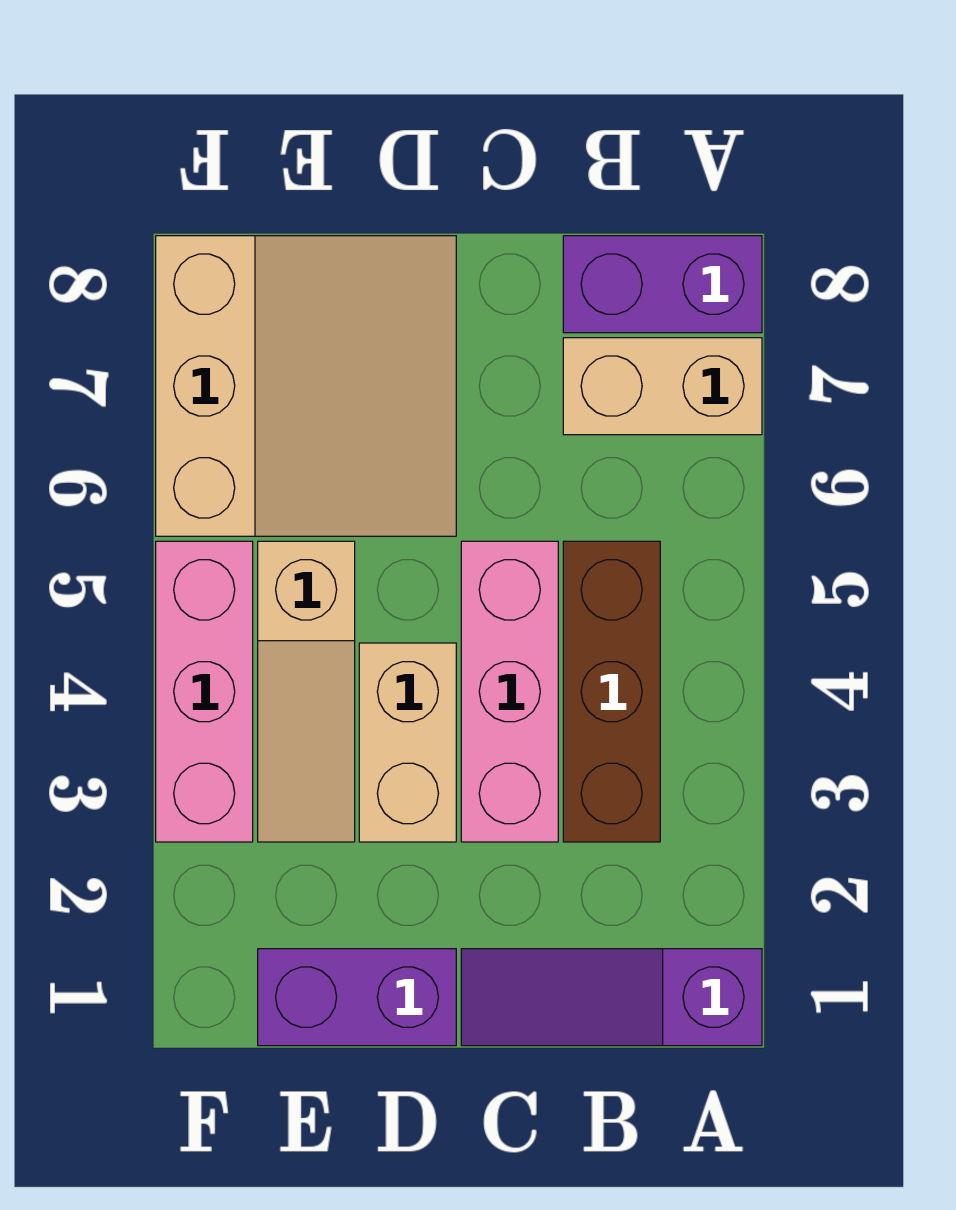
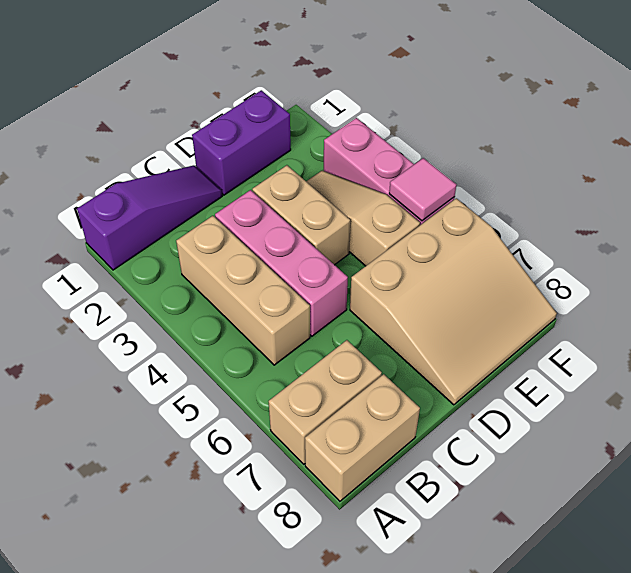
purple 1x2 brick [563,236,762,333] -> tan 1x2 brick [305,374,420,501]
brown 1x3 brick [563,541,660,842] -> tan 1x3 brick [176,216,310,365]
tan 3x3 slope [156,236,456,536] -> tan 3x3 slope turned to [350,198,557,405]
none -> pink 1x1 tile [389,158,456,221]

